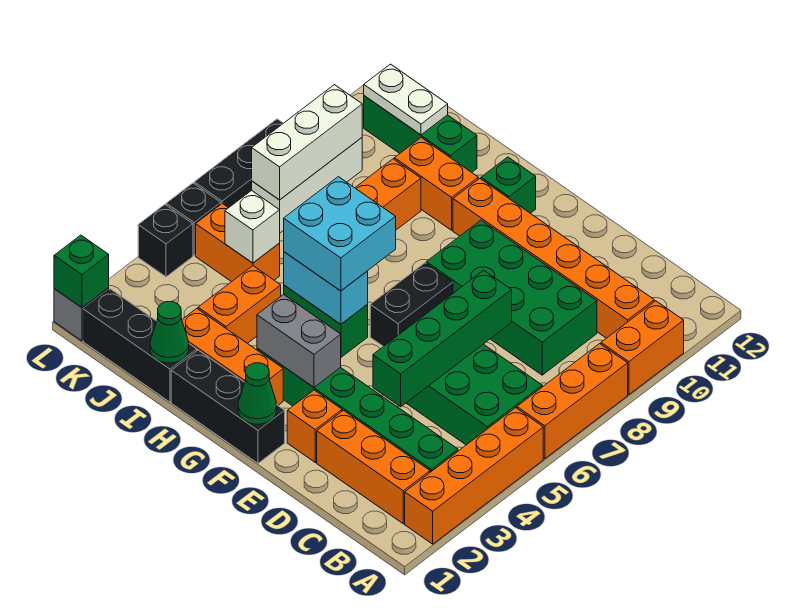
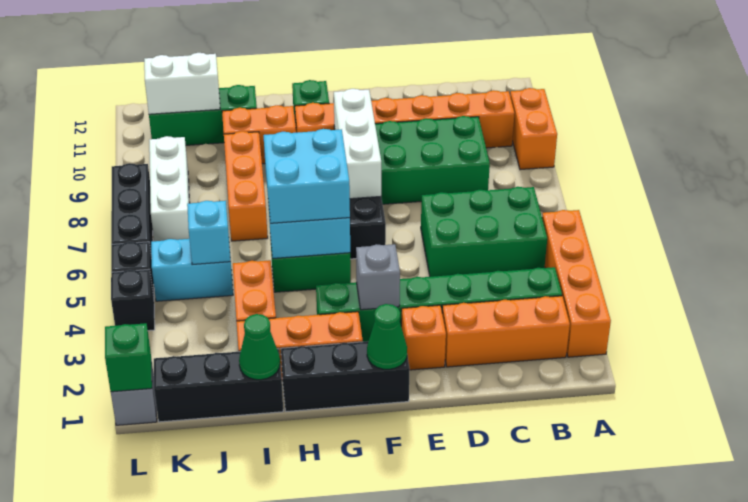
orange 1x3 brick [517,344,628,459] -> none
green 1x4 brick [373,270,512,407] -> none
grey 1x2 brick [257,294,341,387] -> grey 1x1 brick [356,244,400,310]
orange 1x2 brick [196,203,280,282] -> cyan 1x2 brick [151,239,233,301]
white 1x1 brick [225,190,280,263] -> cyan 1x1 brick [187,201,230,265]
white 1x2 plate [364,64,448,135] -> white 1x2 brick [144,53,220,114]
white 1x3 brick [252,85,362,200] -> white 1x3 brick moved to [334,89,381,199]

